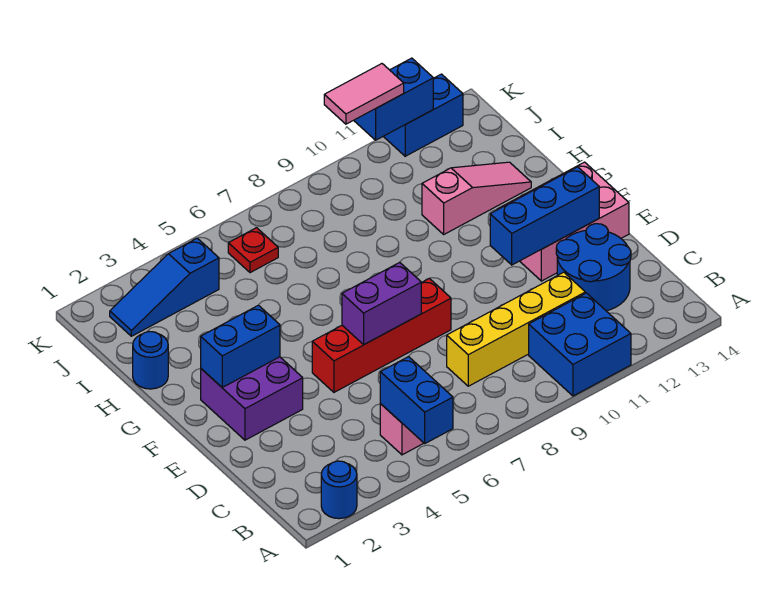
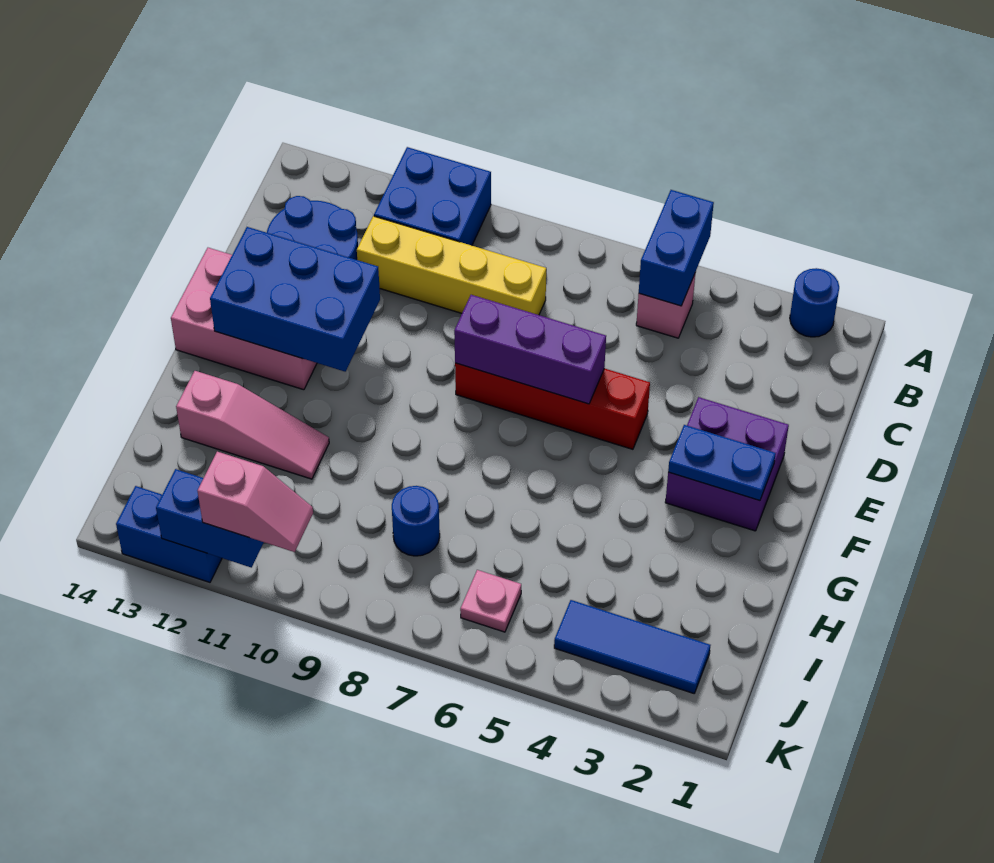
purple 1x2 brick [342,262,421,344] -> purple 1x3 brick [454,295,606,404]
blue 1x3 brick [490,167,599,265] -> blue 2x3 brick [210,227,380,372]
blue 1x2 brick [201,305,280,387] -> blue 1x2 plate [668,425,776,501]
blue 1x1 round brick [133,332,168,389] -> blue 1x1 round brick moved to [392,486,440,556]
pink 1x3 slope [422,162,531,234] -> pink 1x3 slope turned to [176,371,329,479]
blue 1x3 slope [110,238,219,336] -> blue 1x3 tile [554,600,710,693]
red 1x1 plate [228,228,278,273] -> pink 1x1 plate [460,570,521,632]
pink 1x2 tile [324,64,404,124] -> pink 1x2 slope [198,452,313,552]

